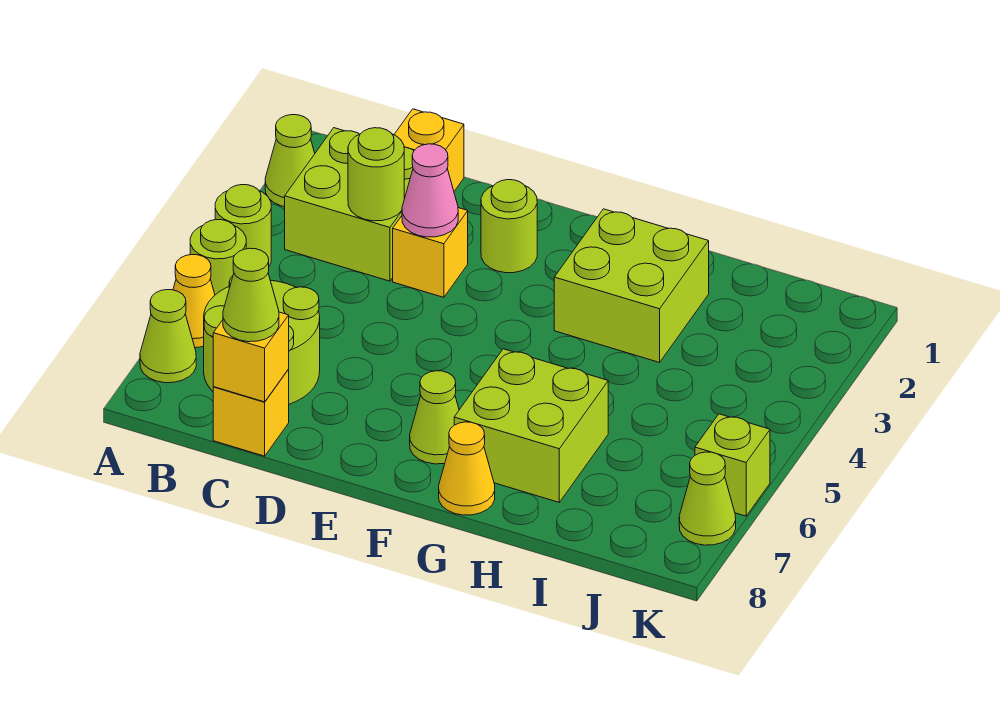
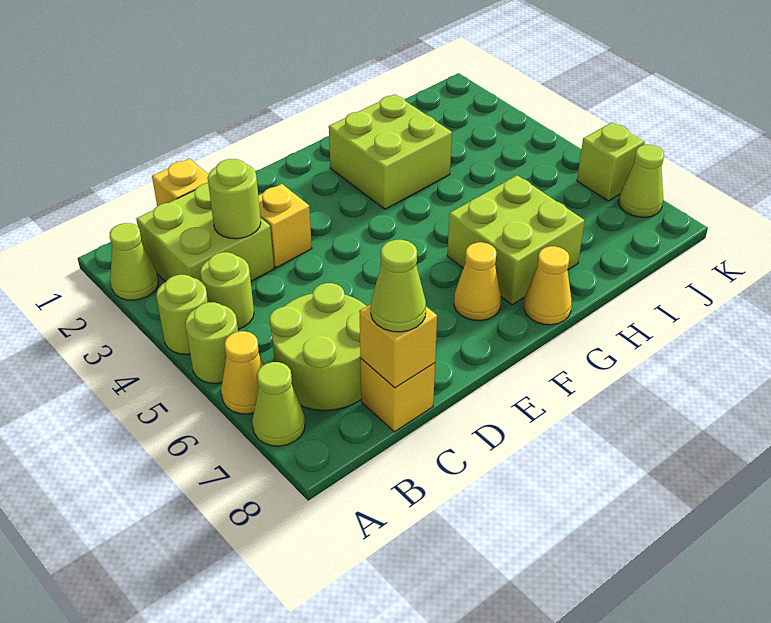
pink 1x1 cone [402,144,458,237] -> none
lime 1x1 round brick [481,180,537,273] -> lime 1x1 round brick moved to [200,252,254,329]
lime 1x1 cone [410,371,459,464] -> yellow 1x1 cone [454,242,501,321]

